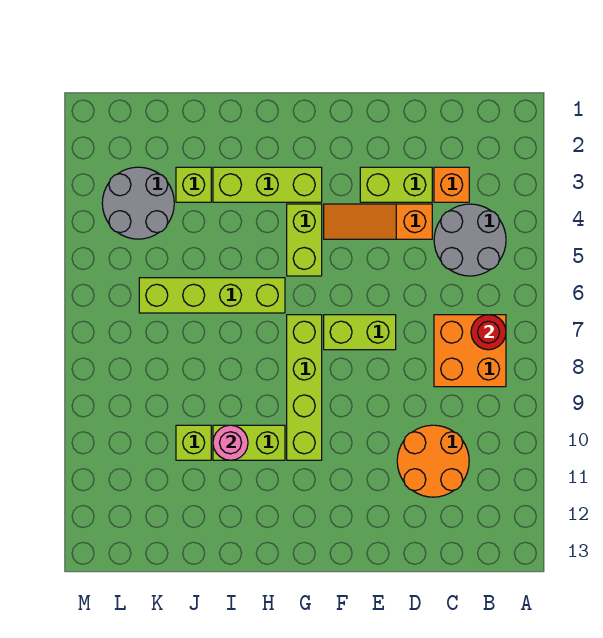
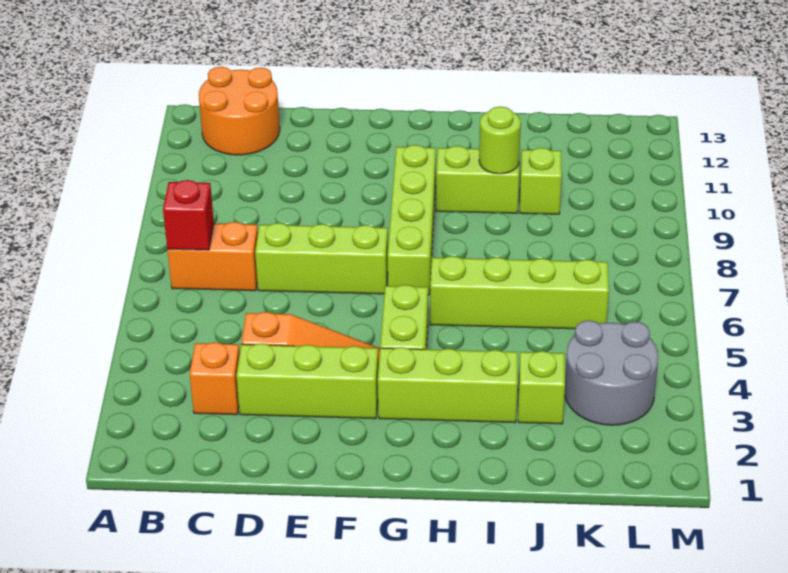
grey 2x2 round brick [434,204,506,276] -> none
orange 2x2 brick [434,315,506,387] -> orange 1x2 brick [167,222,258,291]
red 1x1 round brick [471,315,506,350] -> red 1x1 brick [163,180,214,250]
orange 2x2 round brick [397,425,469,497] -> orange 2x2 round brick moved to [199,67,280,155]
lime 1x2 brick [360,167,432,202] -> lime 1x3 brick [236,343,378,419]
lime 1x2 brick [324,315,396,350] -> lime 1x3 brick [255,223,388,294]
pink 1x1 round brick [213,425,248,460] -> lime 1x1 round brick [479,106,521,174]

